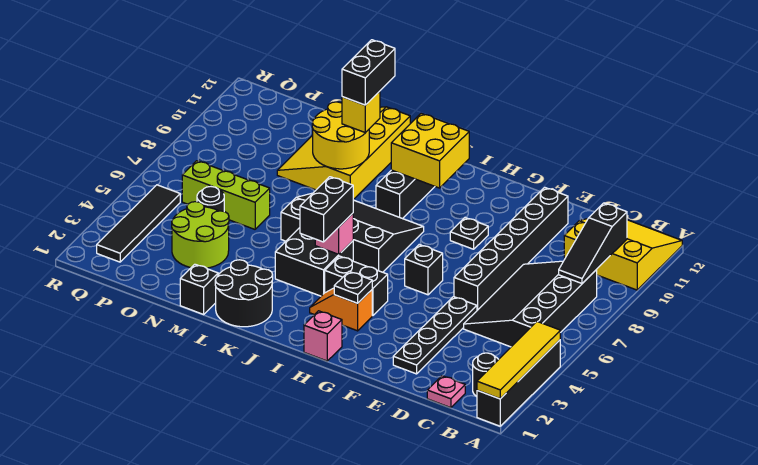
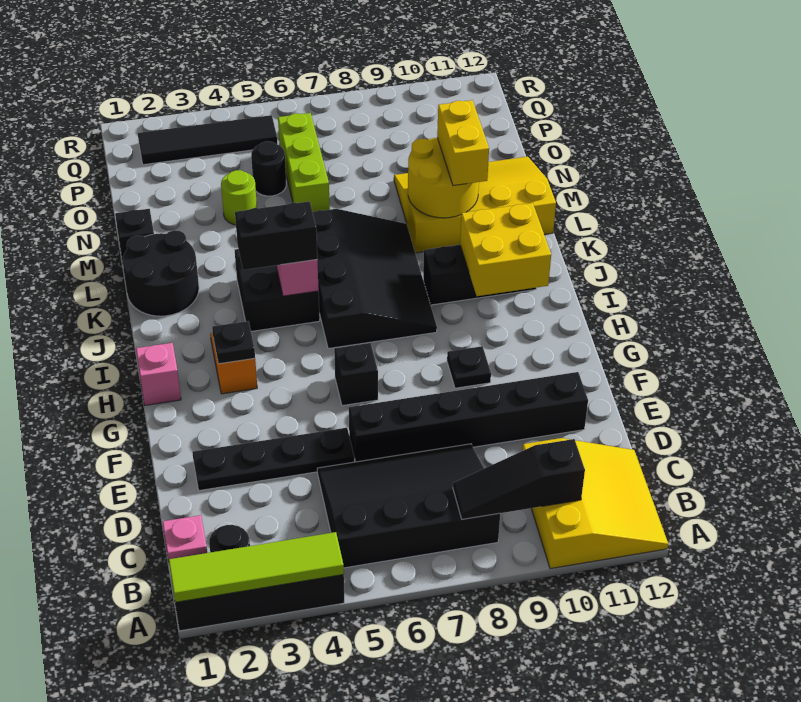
yellow 1x4 tile [477,322,560,399] -> lime 1x4 tile [169,532,344,602]
black 1x2 brick [325,256,388,316] -> none
yellow 1x1 brick [342,91,380,133] -> yellow 1x2 brick [437,100,489,186]
black 1x2 brick [342,40,395,105] -> none
lime 2x2 round brick [172,202,229,268] -> lime 1x1 round brick [221,170,257,225]

